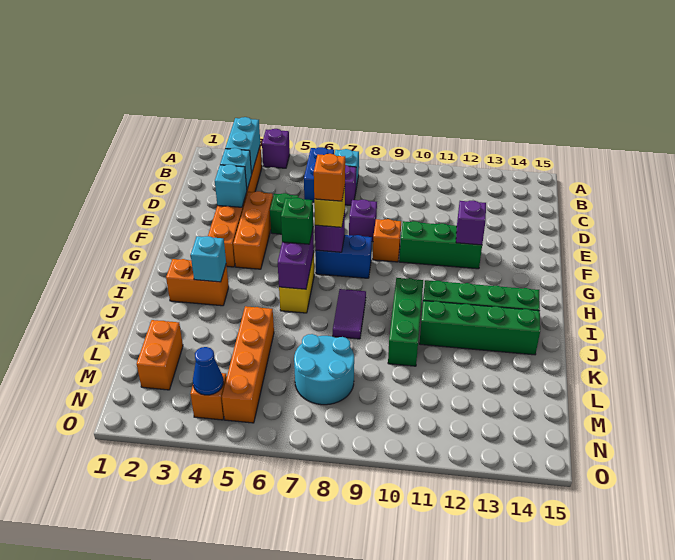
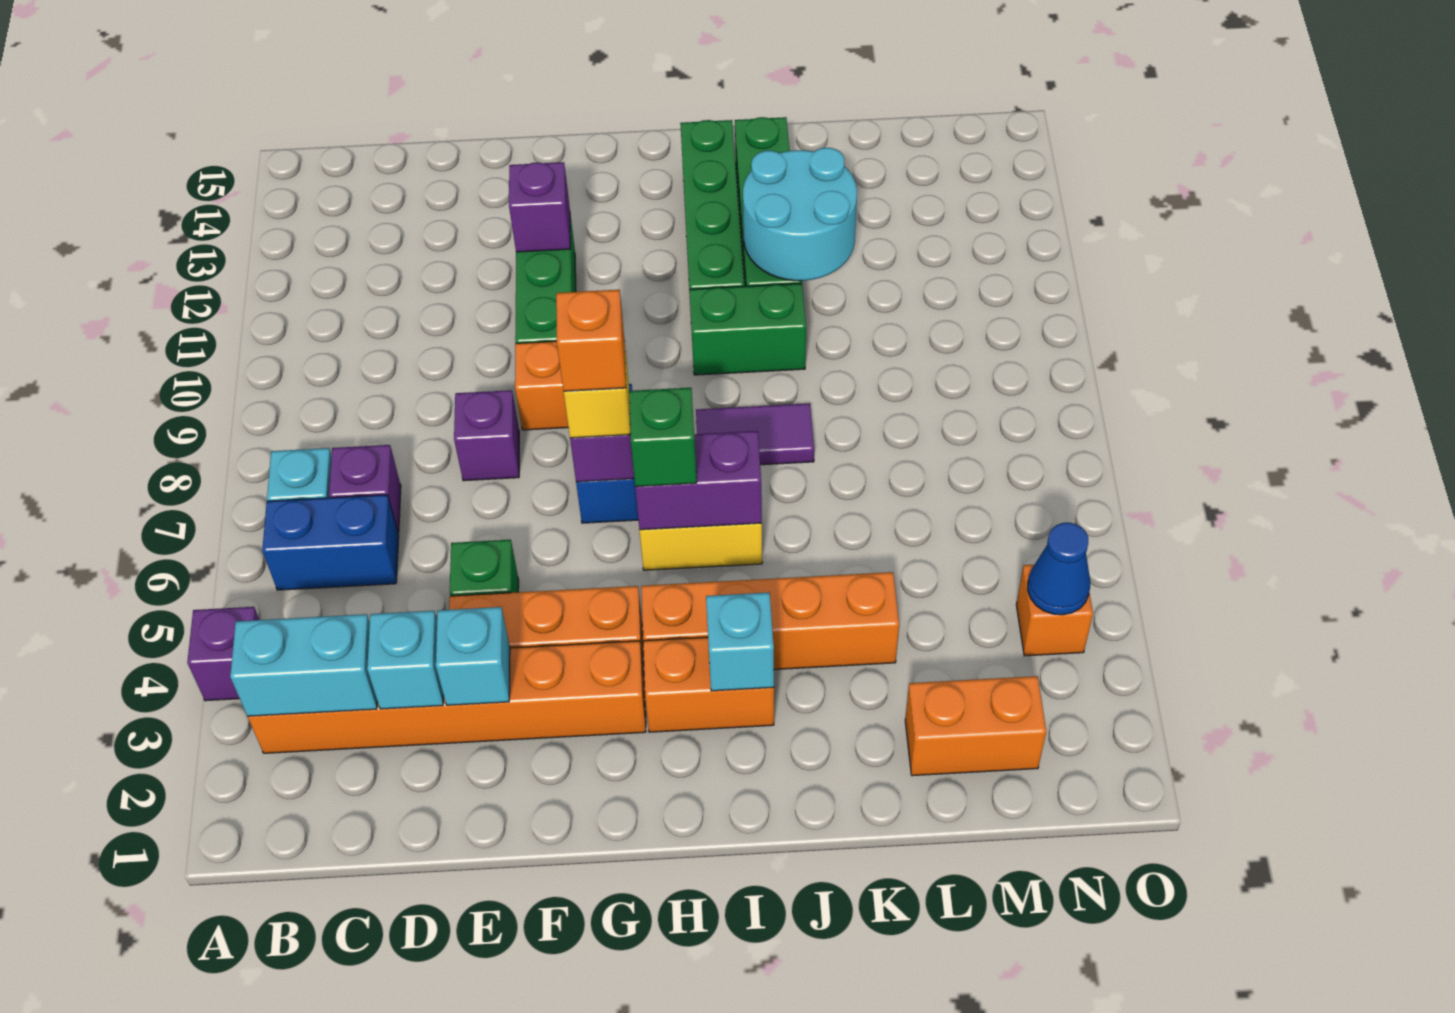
orange 1x2 brick [166,259,229,306] -> orange 1x2 brick turned to [643,637,774,732]
green 1x3 brick [388,278,423,366] -> green 1x2 brick [689,283,806,375]
orange 1x4 brick [222,306,274,423] -> orange 1x4 brick moved to [641,572,899,670]
cyan 2x2 round brick [294,334,354,405] -> cyan 2x2 round brick moved to [743,148,857,281]

